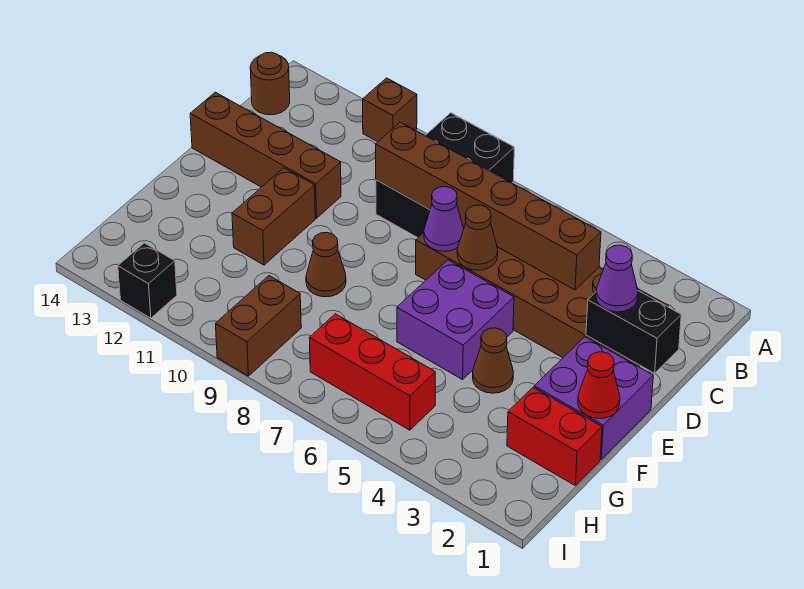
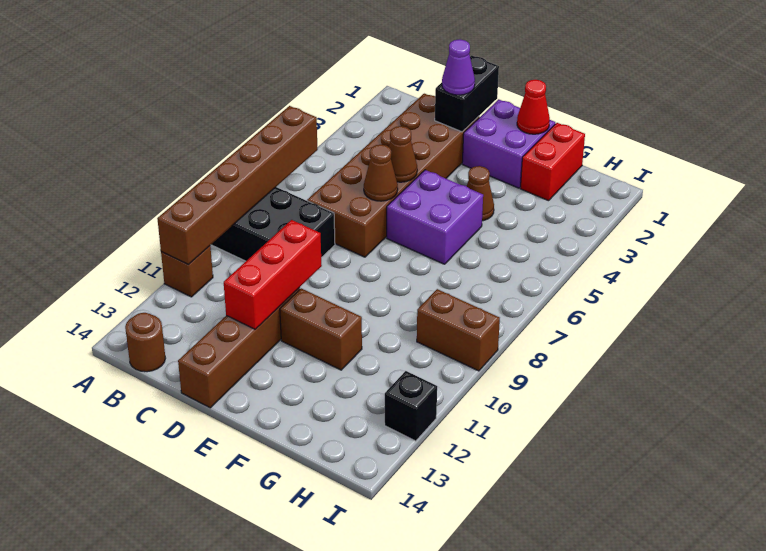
brown 1x6 brick [376,122,601,290] -> brown 1x6 brick moved to [157,106,318,265]
purple 1x1 cone [424,187,464,251] -> none
brown 1x1 cone [306,233,346,297] -> brown 1x1 cone moved to [389,126,417,182]
red 1x3 brick [310,314,435,430] -> red 1x3 brick moved to [224,220,322,329]

